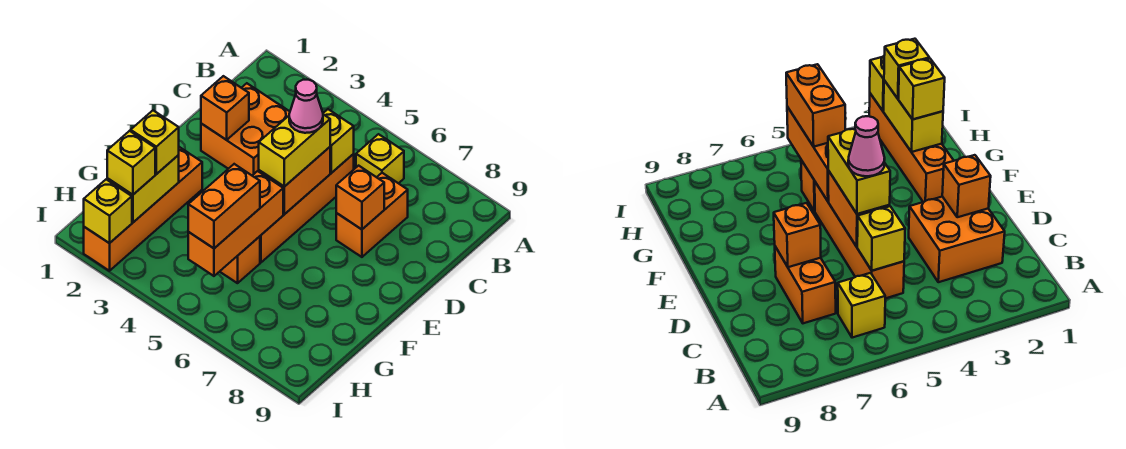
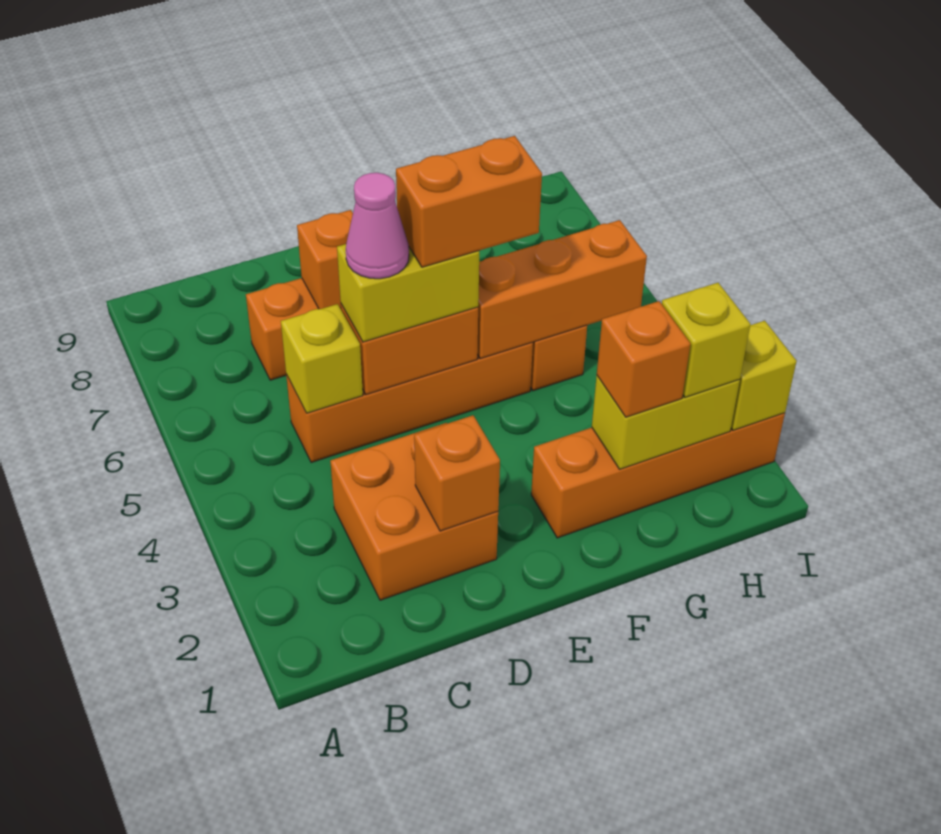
yellow 1x1 brick [356,134,404,183] -> none
yellow 1x1 brick [131,110,179,174] -> orange 1x1 brick [597,301,690,417]
orange 1x2 brick [188,164,260,248] -> orange 1x2 brick moved to [396,136,542,267]

